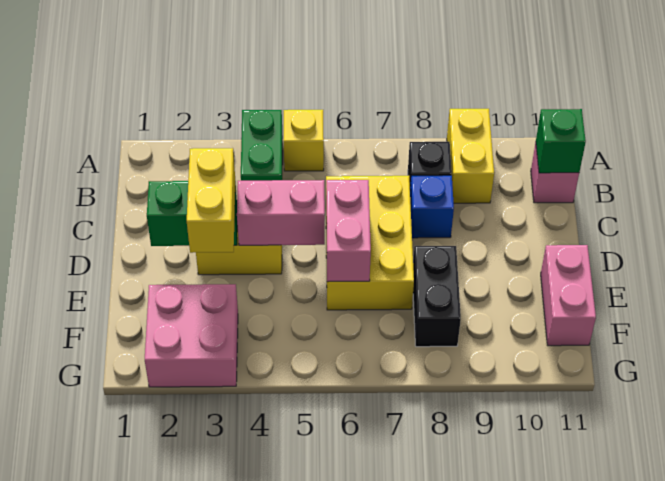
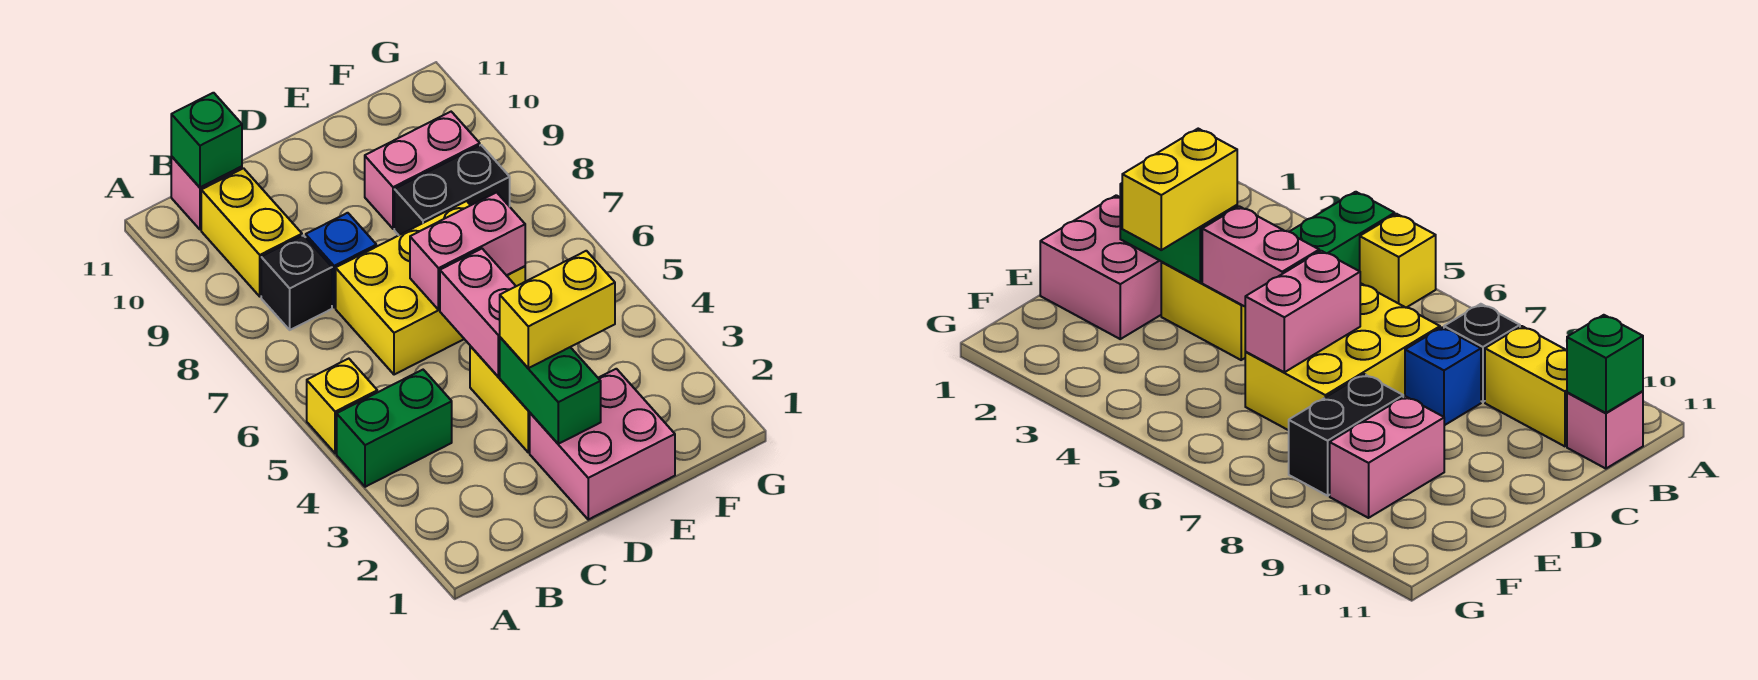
yellow 1x2 brick [447,109,494,203] -> yellow 1x2 brick turned to [201,168,302,296]
pink 1x2 brick [541,245,596,346] -> pink 1x2 brick moved to [365,112,480,229]
pink 2x2 brick [145,284,238,387] -> pink 2x2 brick moved to [530,369,675,520]

